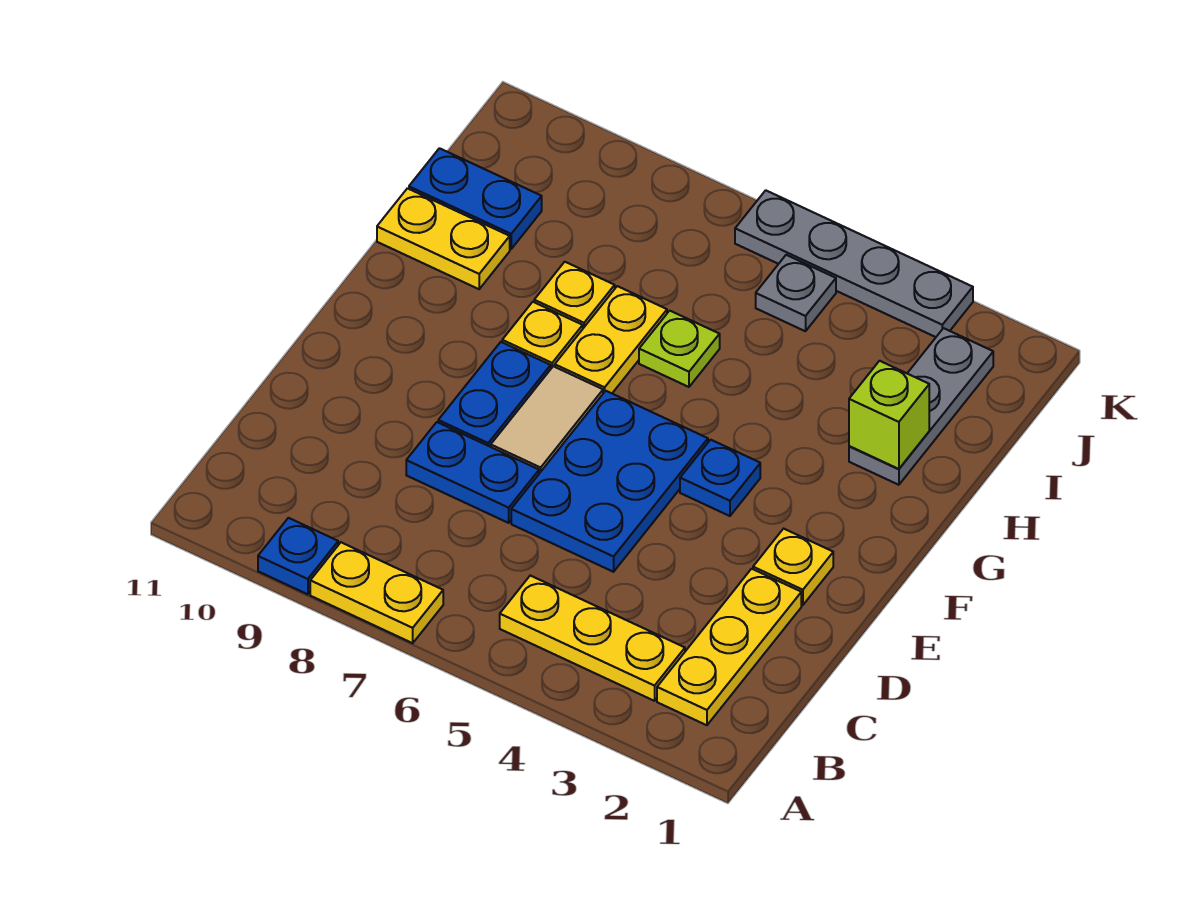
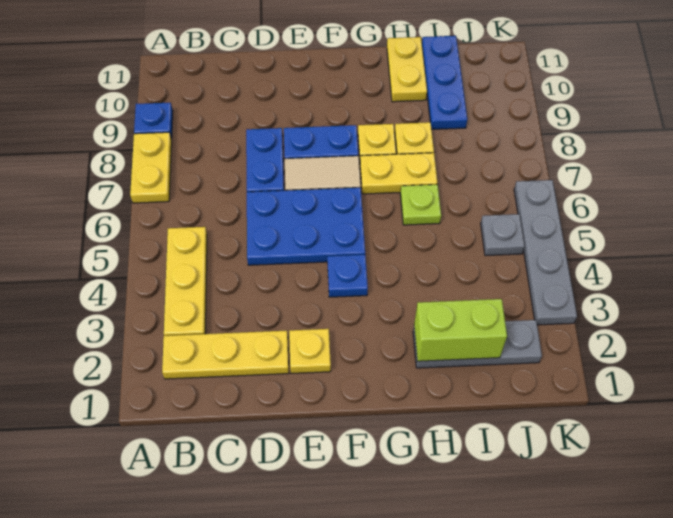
lime 1x1 brick [849,361,929,469] -> lime 1x2 brick [414,299,507,361]
blue 1x2 plate [409,148,542,249] -> blue 1x3 plate [422,36,467,129]

